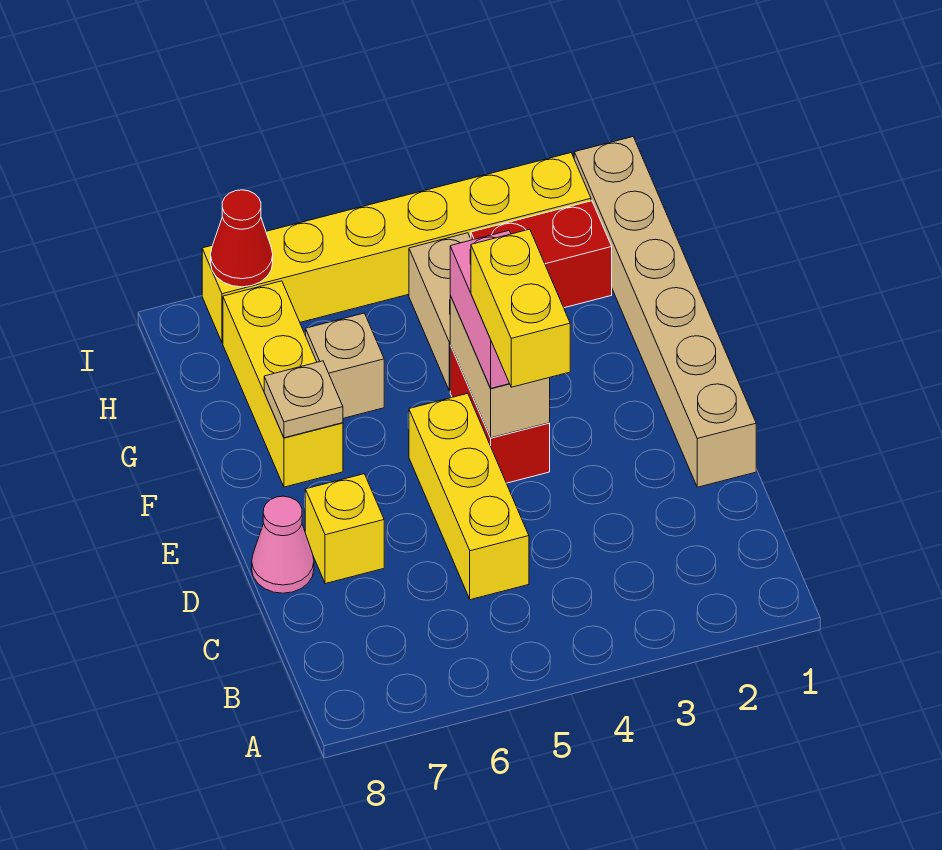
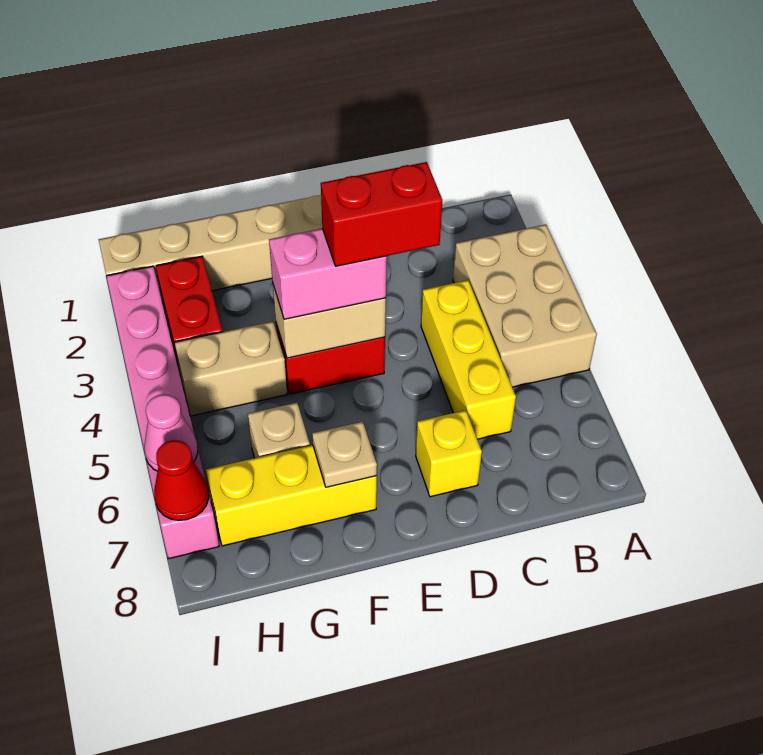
none -> tan 2x3 brick [453,225,597,387]
yellow 1x3 brick [409,393,529,600] -> yellow 1x3 brick turned to [421,280,516,439]
yellow 1x2 brick [471,229,570,387] -> red 1x2 brick [321,162,443,266]
pink 1x1 cone [252,496,314,593] -> pink 1x1 cone moved to [144,394,198,471]
yellow 1x6 brick [202,153,591,343] -> pink 1x6 brick [106,266,219,559]

